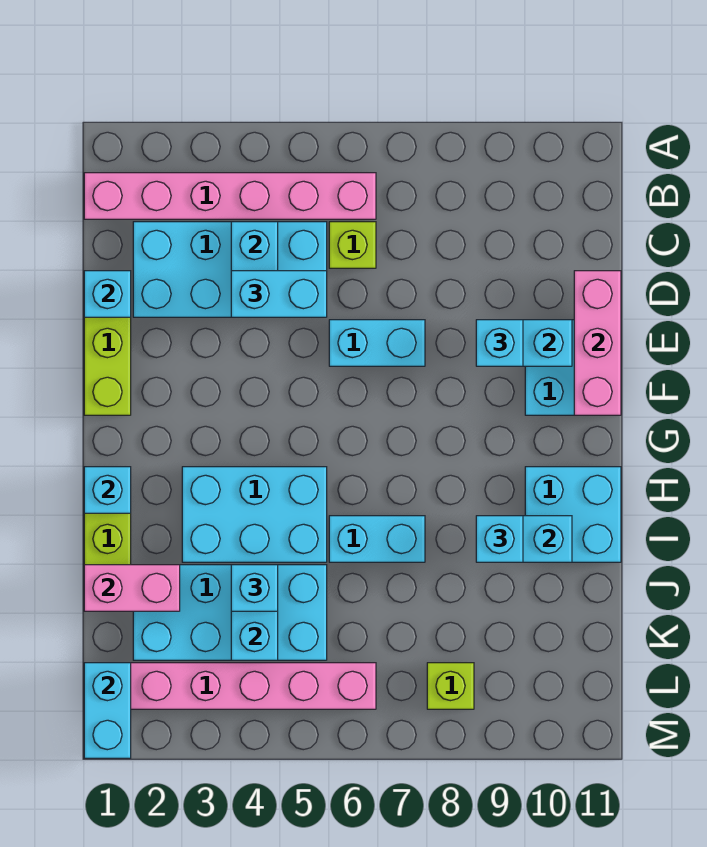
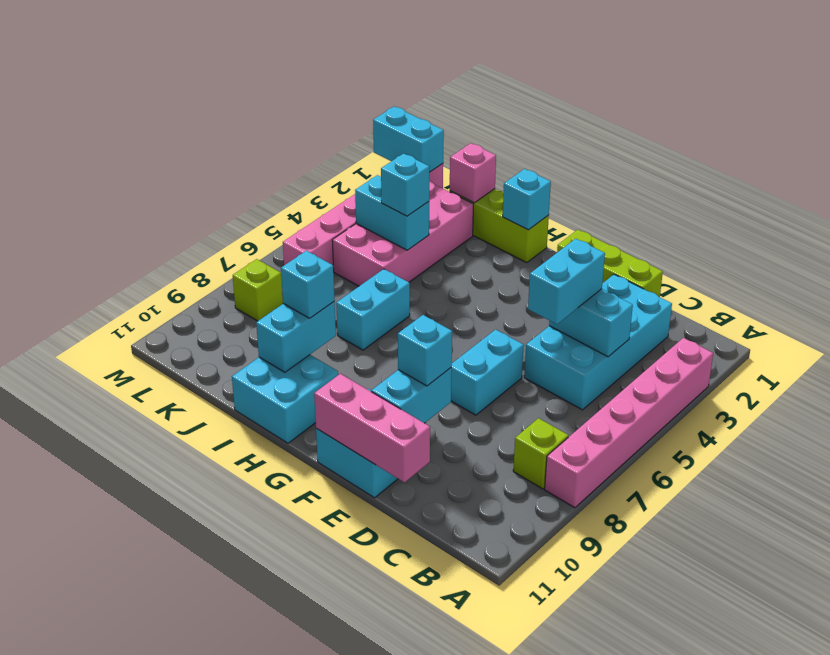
pink 1x6 brick [84,173,376,219] -> pink 1x6 brick moved to [545,338,713,508]
lime 1x1 brick [329,222,376,268] -> lime 1x1 brick moved to [513,418,569,489]
cyan 1x1 brick [84,271,131,317] -> none
cyan 2x3 brick [182,467,327,562] -> none
pink 1x2 brick [84,565,180,611] -> pink 1x1 brick [450,143,496,203]
cyan 2x4 brick [133,565,327,660] -> pink 2x4 brick [332,181,473,286]

